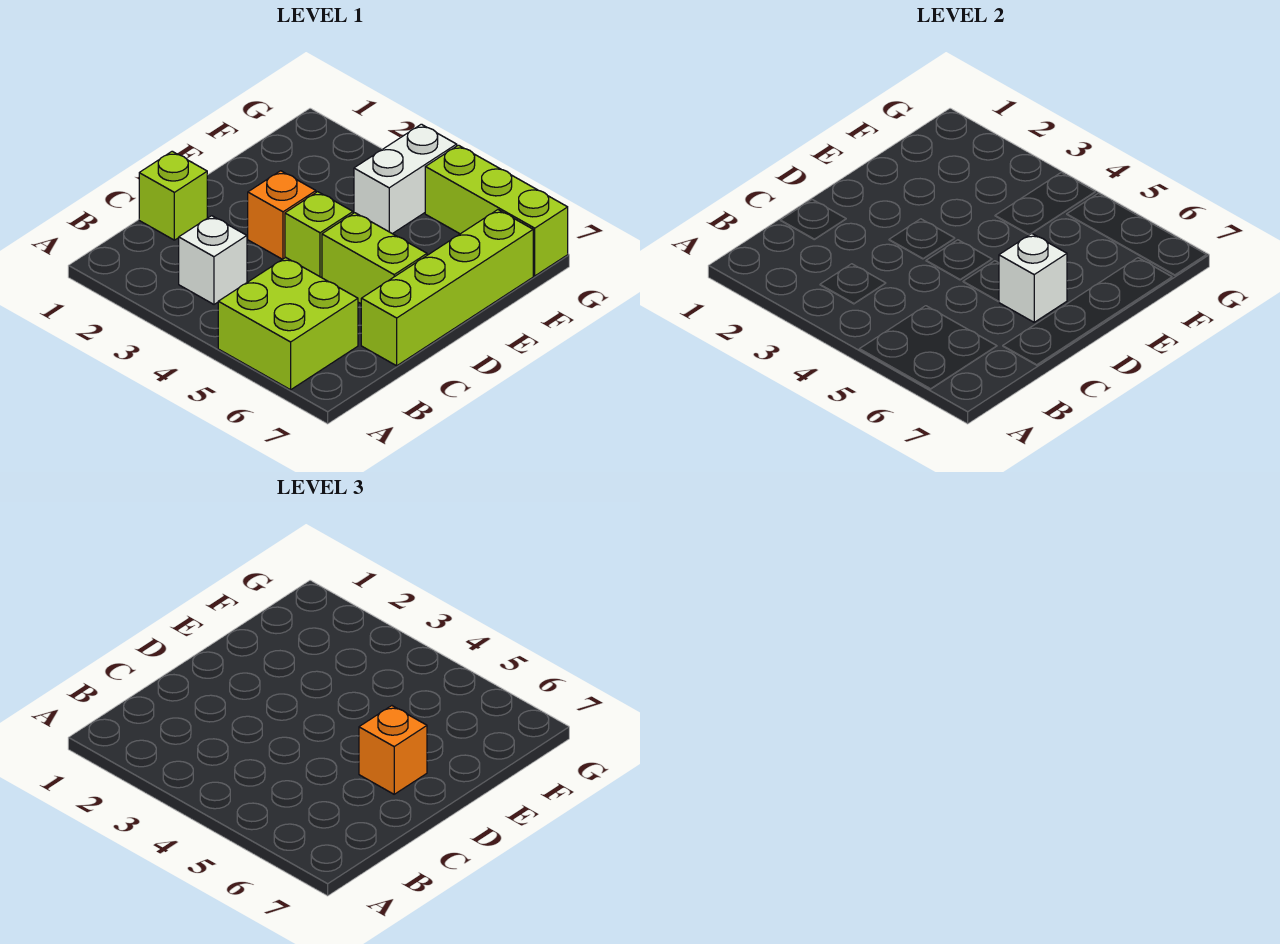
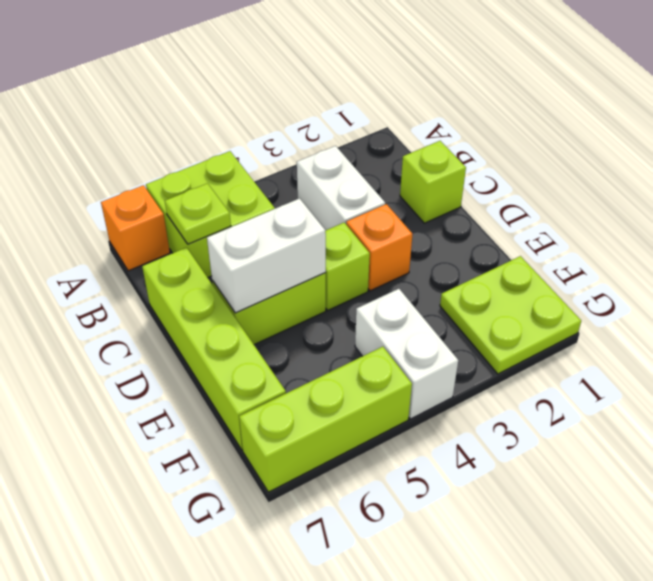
white 1x1 brick [179,216,247,304] -> white 1x2 brick [297,146,385,231]
none -> lime 1x1 plate [165,183,231,244]
white 1x1 brick [999,234,1067,322] -> white 1x2 brick [207,198,326,313]
orange 1x1 brick [359,706,427,794] -> orange 1x1 brick moved to [101,185,170,271]
none -> lime 2x2 plate [440,256,581,374]

